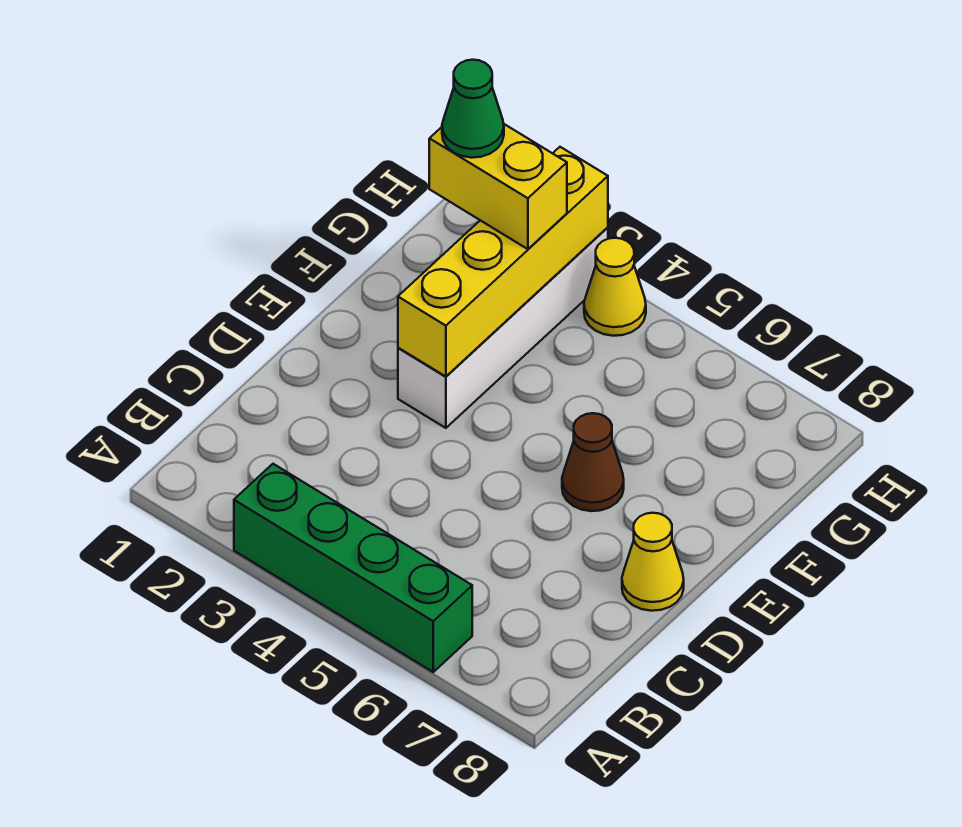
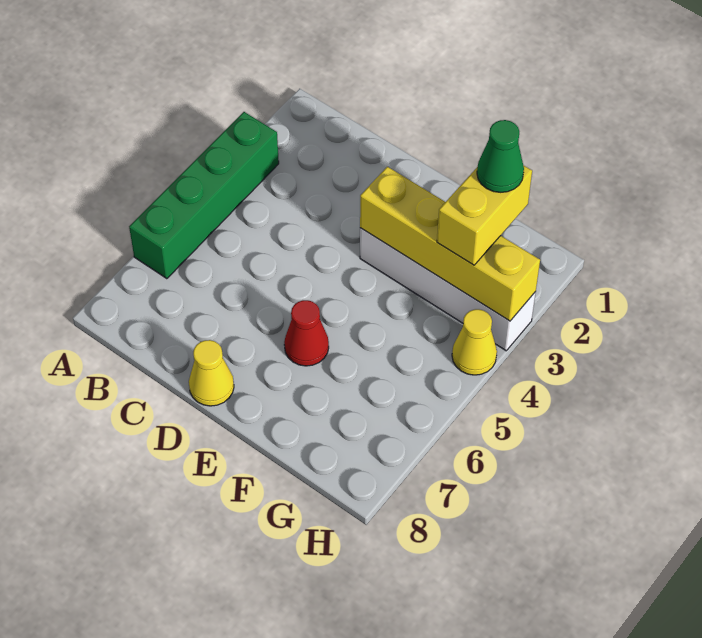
brown 1x1 cone [562,413,624,511] -> red 1x1 cone [284,300,329,366]

